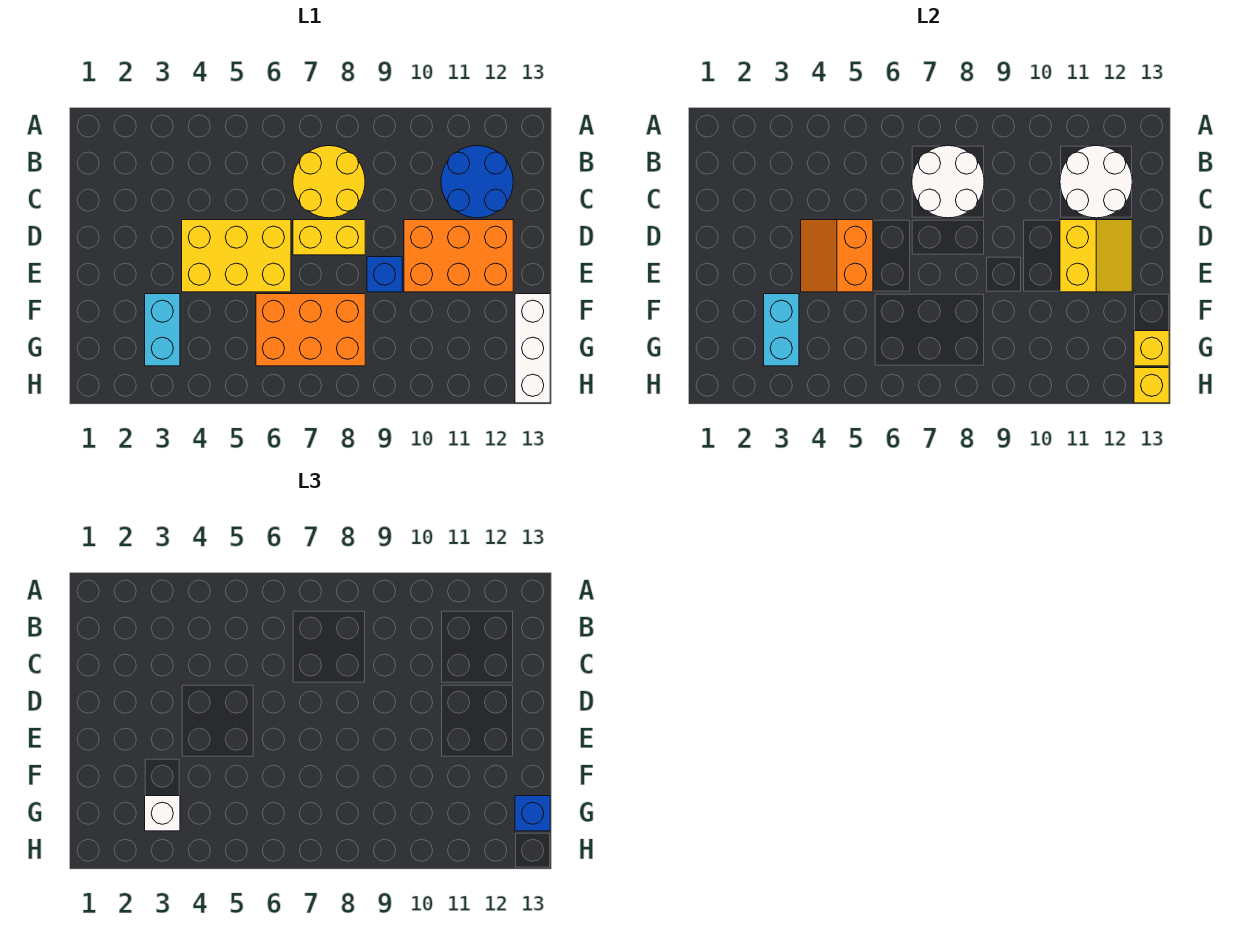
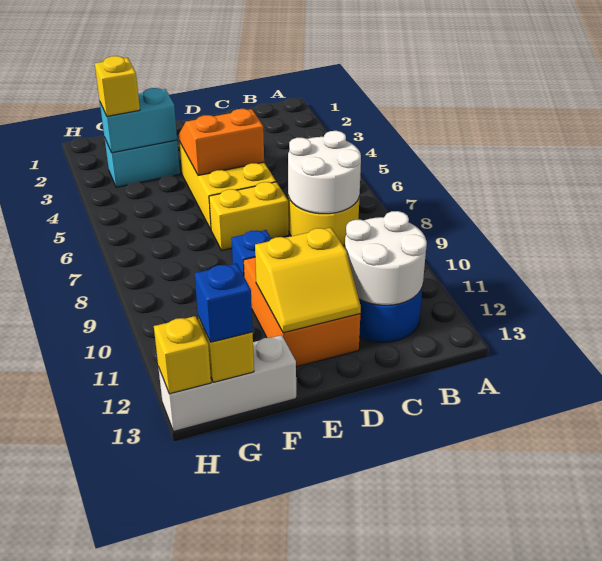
yellow 1x2 brick [293,220,365,255] -> yellow 1x2 brick turned to [209,182,289,250]
orange 2x3 brick [256,294,365,366] -> none
white 1x1 brick [145,796,180,831] -> yellow 1x1 brick [95,56,140,116]

